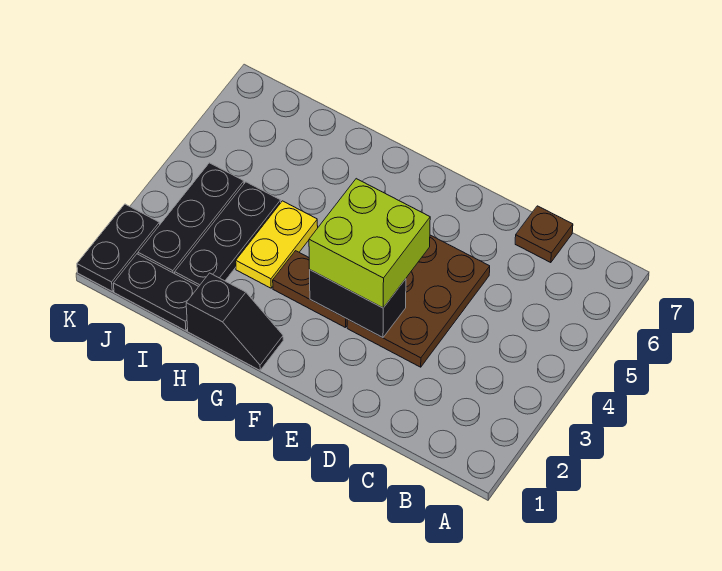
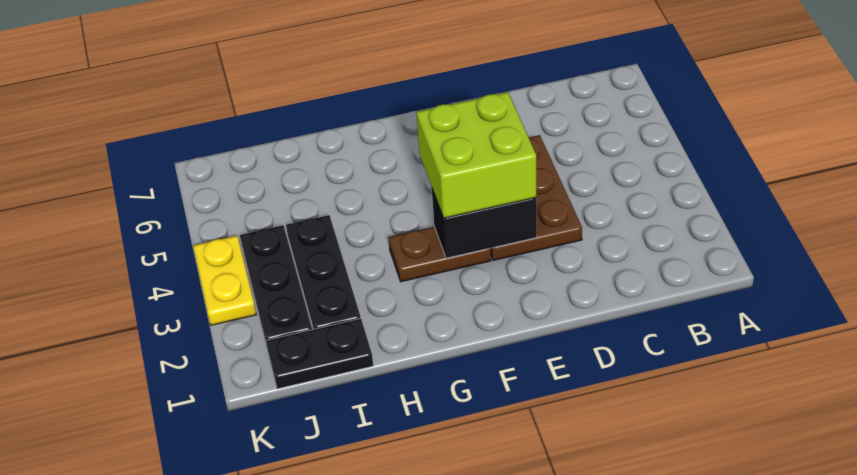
brown 1x1 plate [515,206,573,263] -> none
black 1x2 slope [186,273,283,370] -> none
yellow 1x2 plate [236,201,318,288] -> yellow 1x2 plate moved to [193,236,256,325]
black 1x2 plate [77,204,160,291] -> none

